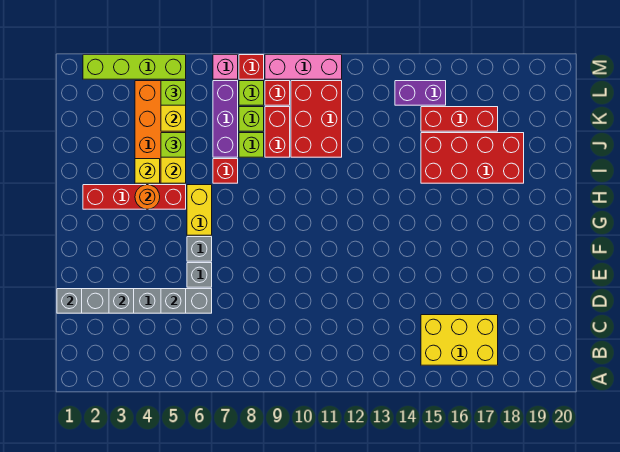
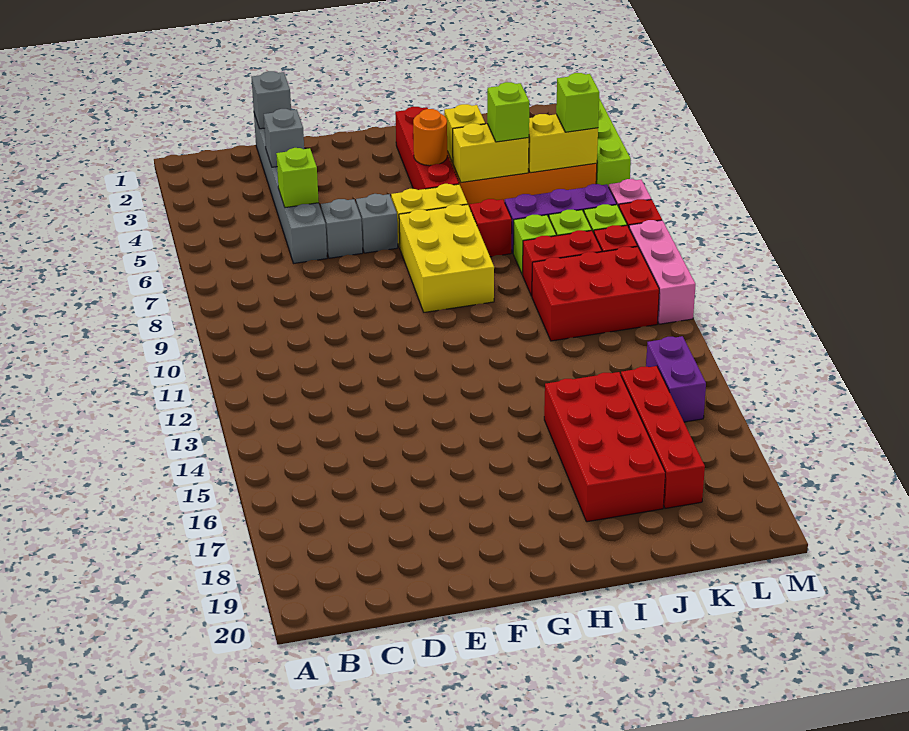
yellow 2x3 brick [421,315,498,365] -> yellow 2x3 brick moved to [399,204,494,312]
grey 1x1 brick [161,289,186,313] -> lime 1x1 brick [276,148,319,208]
red 1x3 brick [421,107,498,131] -> red 1x4 brick [621,366,705,508]

